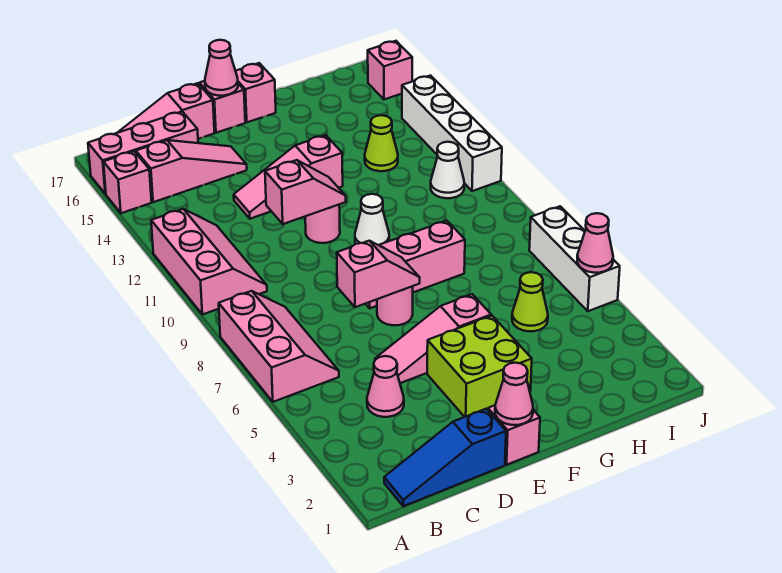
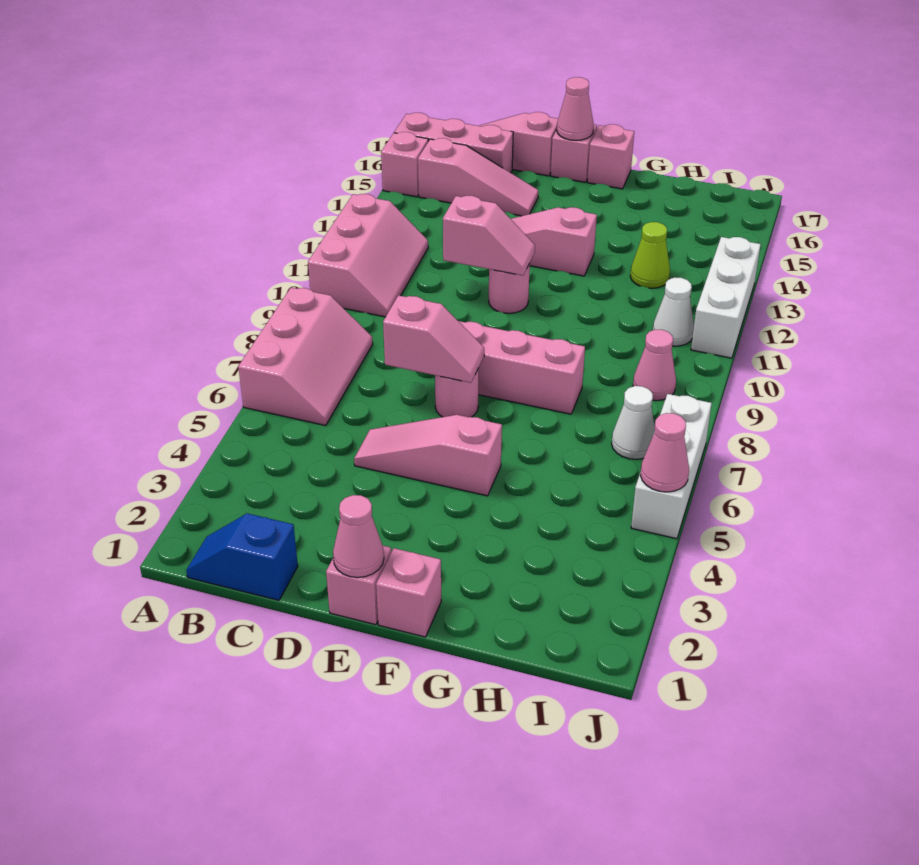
blue 1x3 slope [384,409,506,506] -> blue 1x2 slope [186,513,298,600]
pink 1x1 cone [367,356,404,417] -> pink 1x1 cone moved to [633,330,676,401]
lime 2x2 brick [427,316,532,417] -> none
white 1x1 cone [355,194,389,245] -> white 1x1 cone moved to [612,386,655,459]
lime 1x1 cone [512,272,548,331] -> none
white 1x4 brick [402,76,502,191] -> white 1x3 brick [691,237,761,358]
pink 1x1 brick [368,41,412,99] -> pink 1x1 brick moved to [376,548,441,637]

